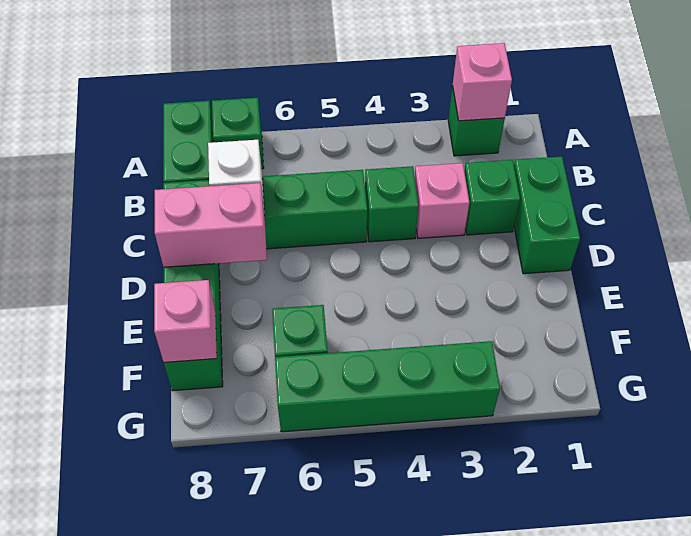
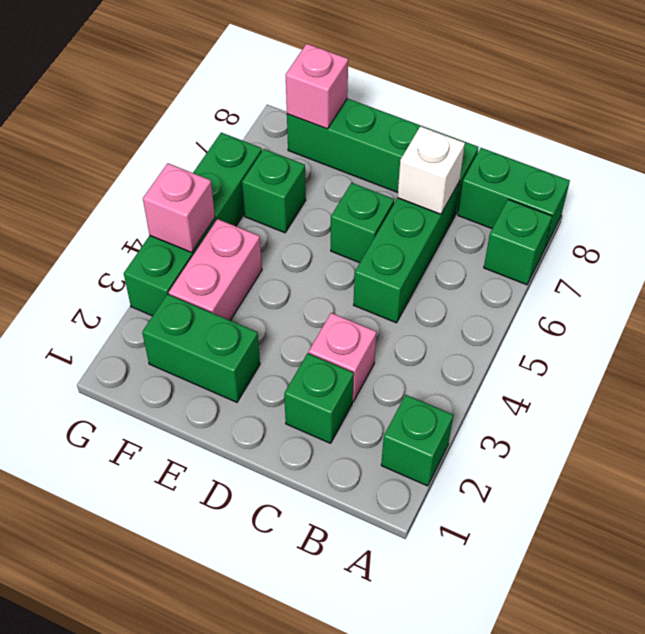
pink 1x1 brick [453,43,512,121] -> pink 1x1 brick moved to [143,163,215,252]
green 1x2 brick [514,156,580,274] -> green 1x2 brick moved to [142,294,260,402]
green 1x1 brick [365,166,419,242] -> green 1x1 brick moved to [331,183,394,263]
pink 1x2 brick [155,183,267,267] -> pink 1x2 brick moved to [169,219,262,321]

